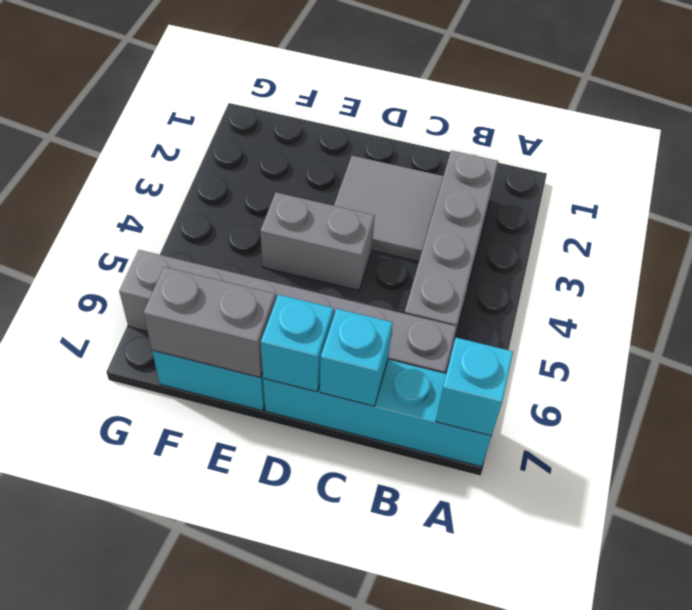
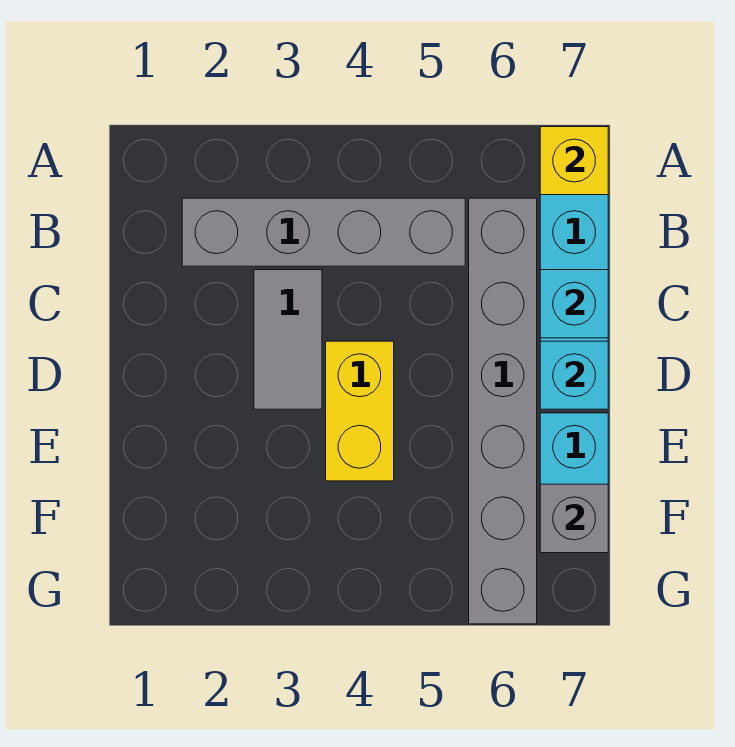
cyan 1x1 brick [436,338,513,436] -> yellow 1x1 brick [540,127,608,195]
grey 2x2 tile [334,156,443,261] -> grey 1x2 tile [254,270,322,409]
grey 1x2 brick [260,193,375,291] -> yellow 1x2 brick [326,341,394,481]
grey 1x2 brick [143,267,276,377] -> grey 1x1 brick [540,484,608,553]

